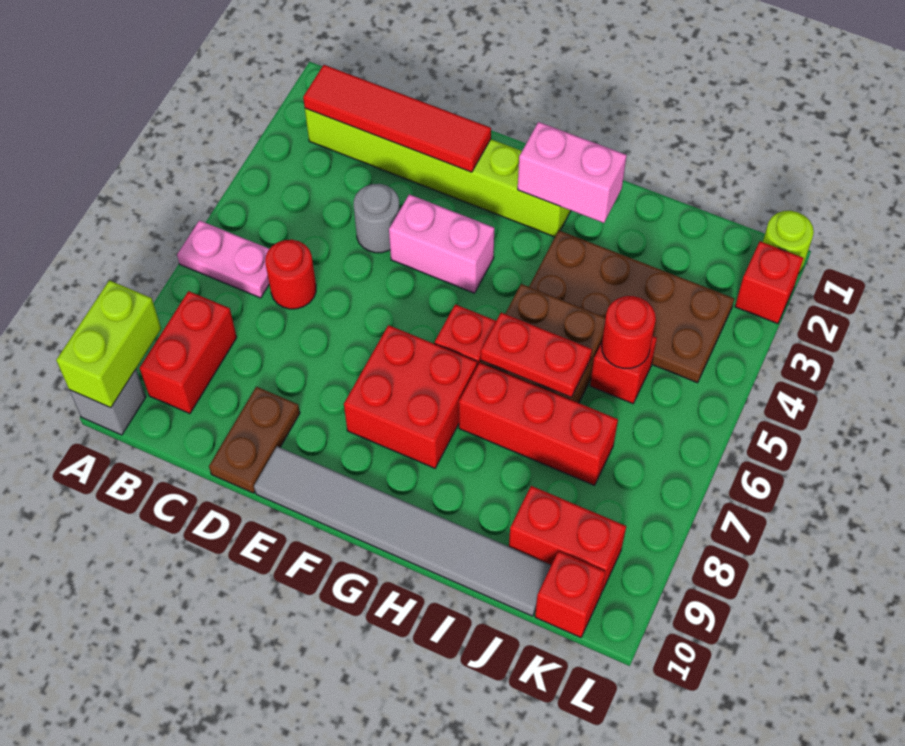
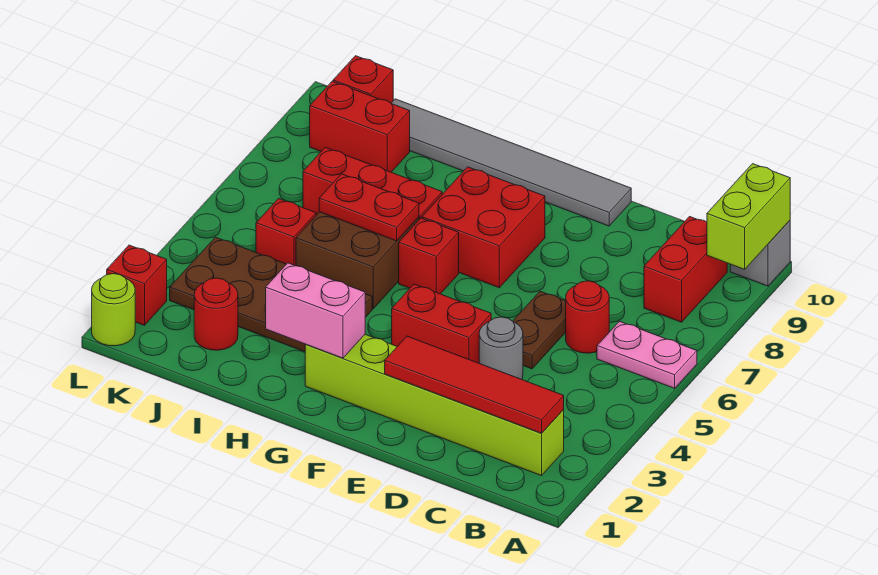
brown 1x2 plate [209,387,300,493] -> brown 1x2 plate moved to [513,291,566,369]
pink 1x2 brick [389,194,494,293] -> red 1x2 brick [392,284,491,363]
red 1x1 round brick [602,296,656,369] -> red 1x1 round brick moved to [194,278,238,350]

